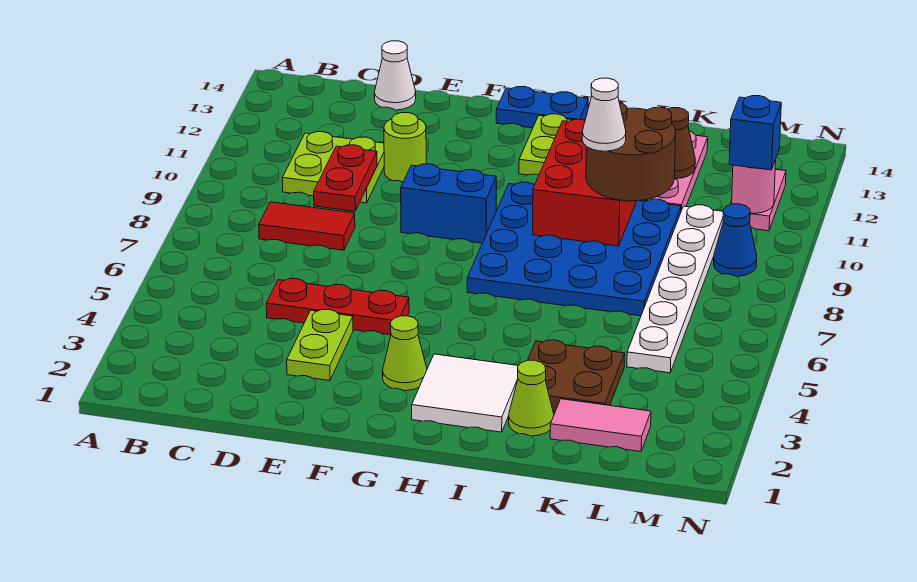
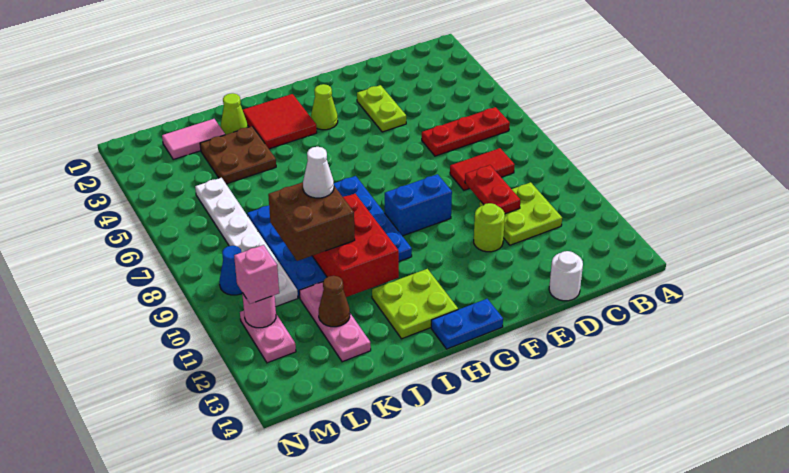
red 1x3 plate [266,279,409,335] -> red 1x3 plate moved to [422,107,510,156]
white 1x1 cone [374,41,416,110] -> white 1x1 round brick [549,251,583,301]
white 2x2 tile [412,354,518,432] -> red 2x2 tile [243,94,317,149]
brown 2x2 round brick [586,103,676,201] -> brown 2x2 brick [268,182,355,261]
blue 1x1 brick [729,96,781,170] -> pink 1x1 brick [234,245,279,304]

